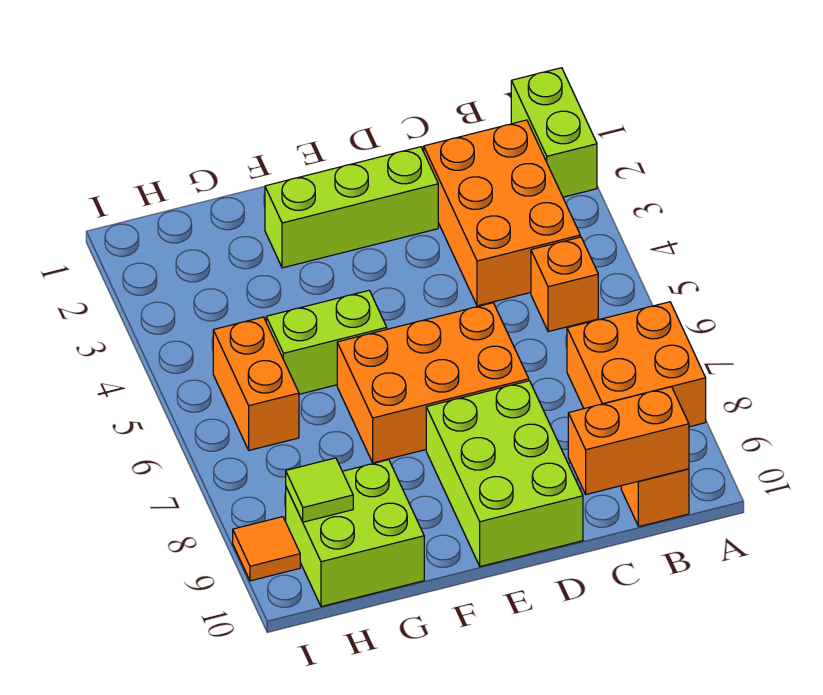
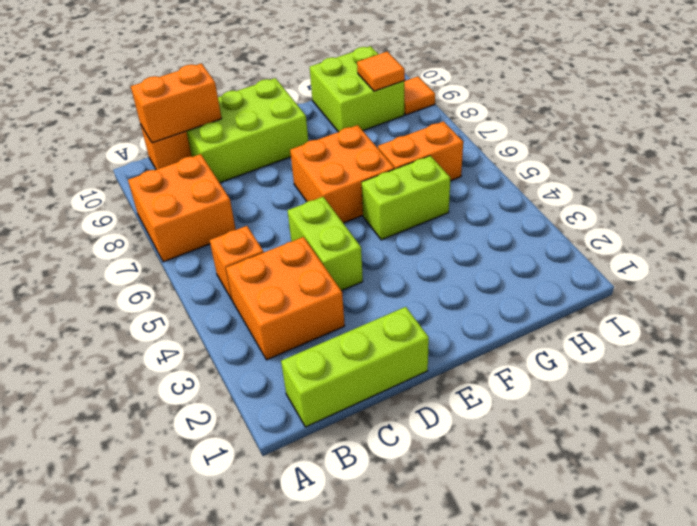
lime 1x2 brick [511,68,597,197] -> lime 1x2 brick moved to [288,197,363,291]
orange 2x3 brick [424,120,580,306] -> orange 2x2 brick [226,237,345,360]
lime 1x3 brick [265,147,438,268] -> lime 1x3 brick moved to [281,307,429,427]
orange 2x3 brick [337,303,529,463] -> orange 2x2 brick [290,125,395,223]
lime 2x3 brick [426,381,583,567] -> lime 2x3 brick turned to [186,78,308,183]
orange 1x2 brick [213,317,299,450] -> orange 1x2 brick turned to [378,121,463,181]
lime 1x1 tile [286,458,353,522] -> orange 1x1 tile [357,51,405,91]

